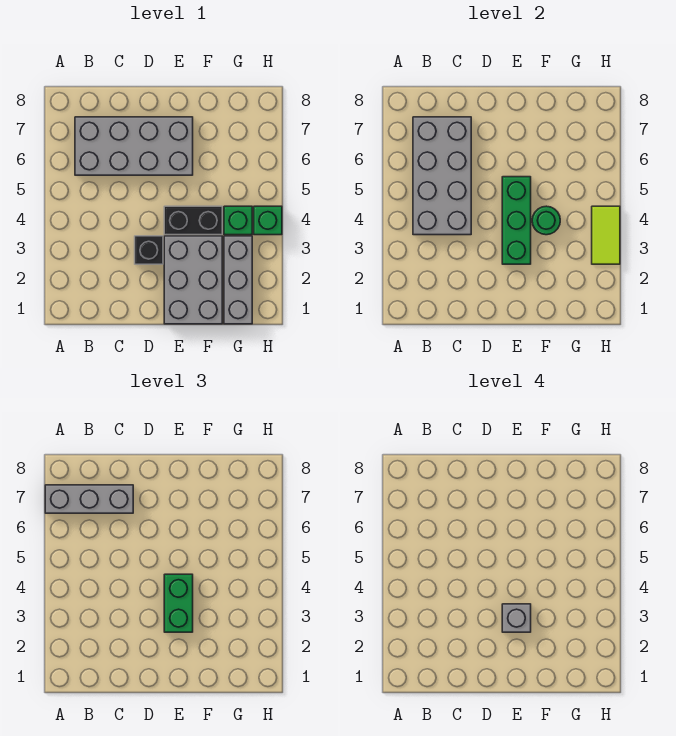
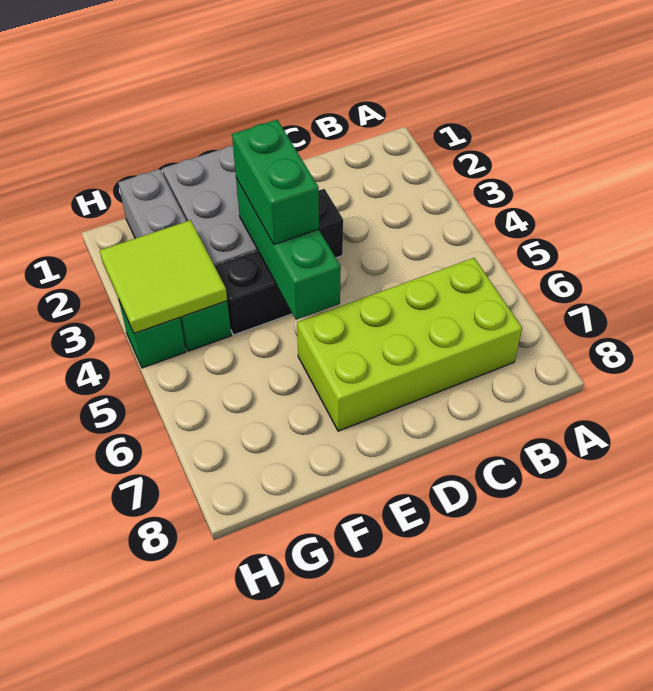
grey 1x3 brick [45,485,133,513] -> none
grey 2x4 brick [413,117,471,235] -> none
grey 2x4 brick [75,117,193,175] -> lime 2x4 brick [297,258,522,431]
grey 1x1 brick [502,604,531,632] -> none
green 1x1 round brick [532,206,560,235] -> none
lime 1x2 tile [592,206,620,264] -> lime 2x2 tile [100,220,227,334]

